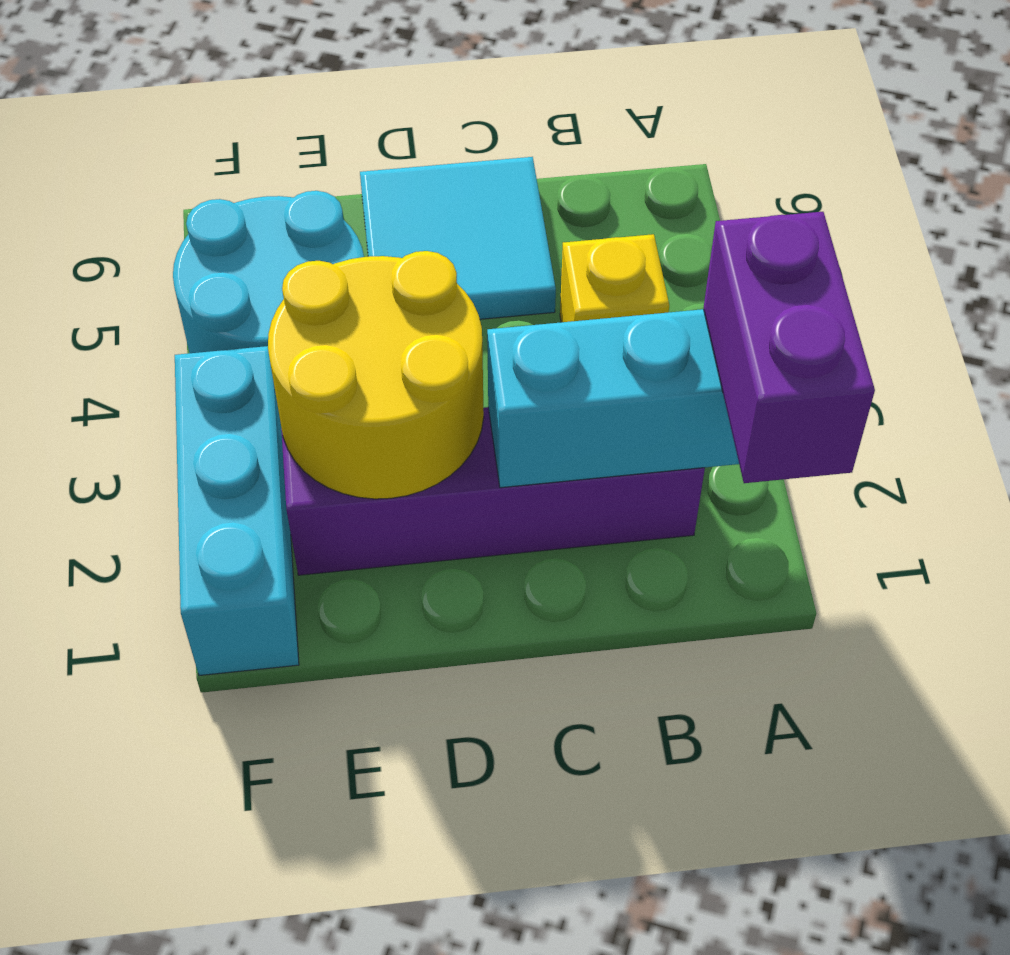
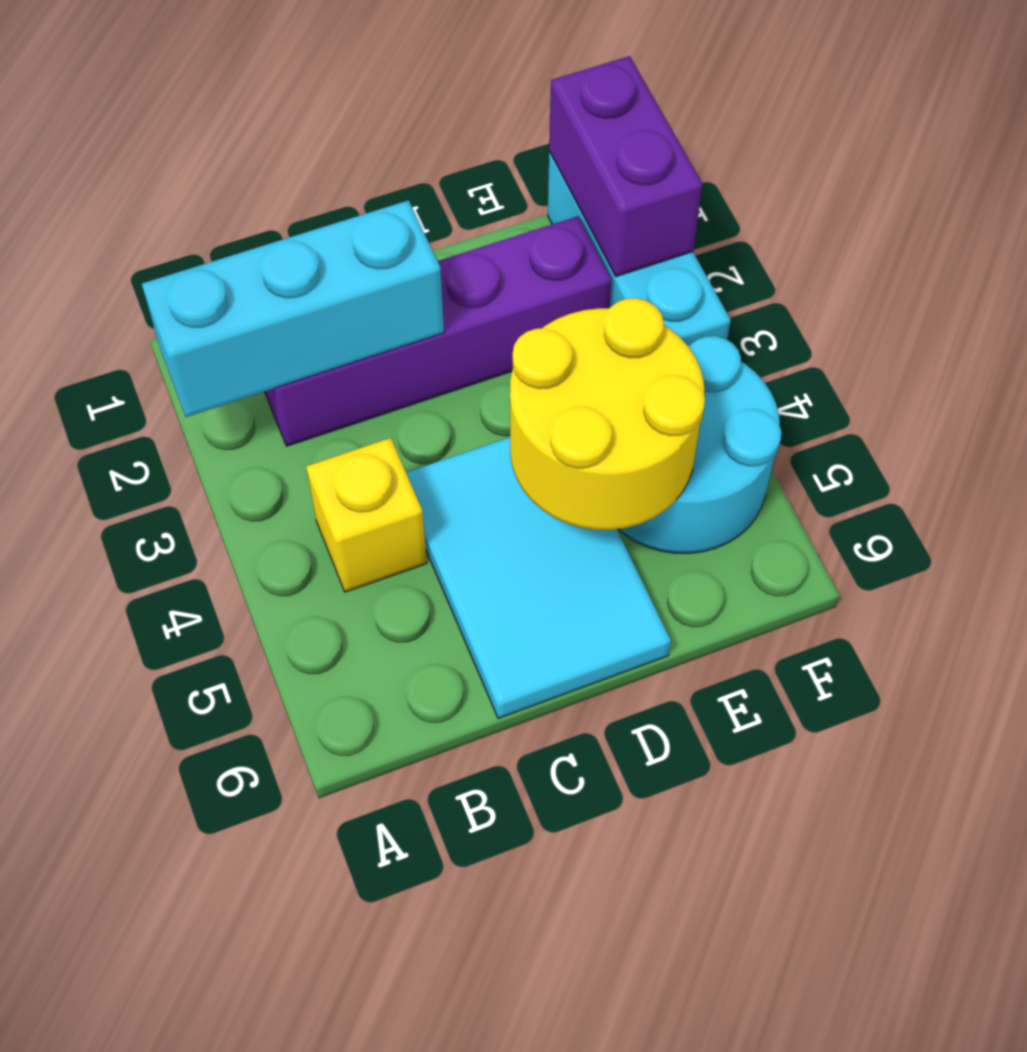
purple 1x2 brick [703,212,875,483] -> purple 1x2 brick moved to [549,56,702,277]
cyan 2x2 tile [360,157,556,319] -> cyan 2x3 tile [406,437,671,719]
yellow 2x2 round brick [268,251,484,499] -> yellow 2x2 round brick moved to [510,298,705,530]

